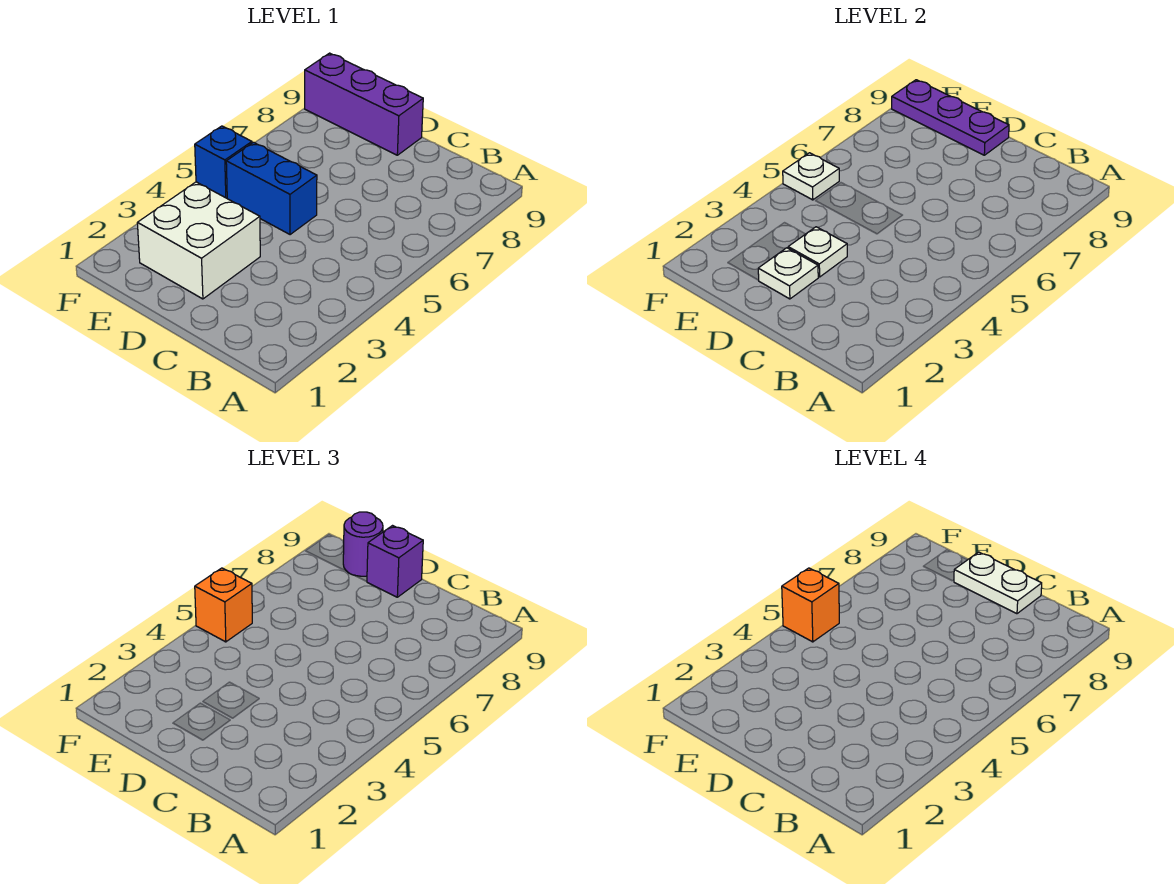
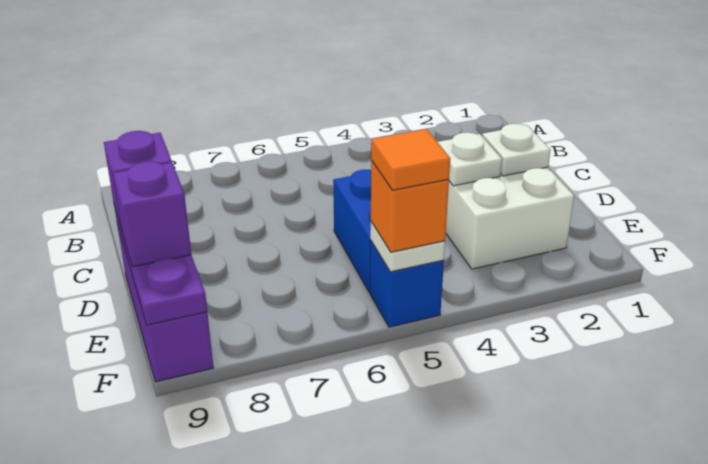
white 1x2 plate [954,552,1042,614] -> none
purple 1x1 round brick [343,512,383,576] -> purple 1x1 brick [113,161,191,267]
orange 1x1 brick [782,568,839,642] -> orange 1x1 tile [371,129,450,190]

